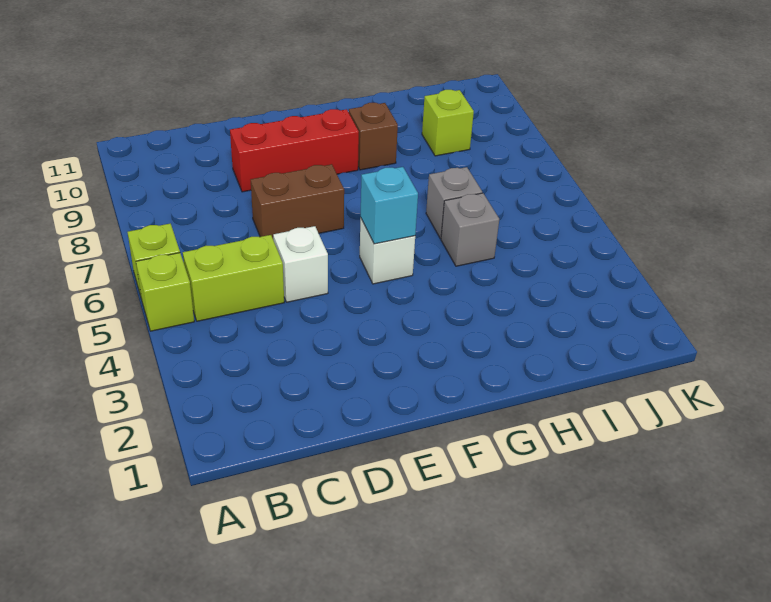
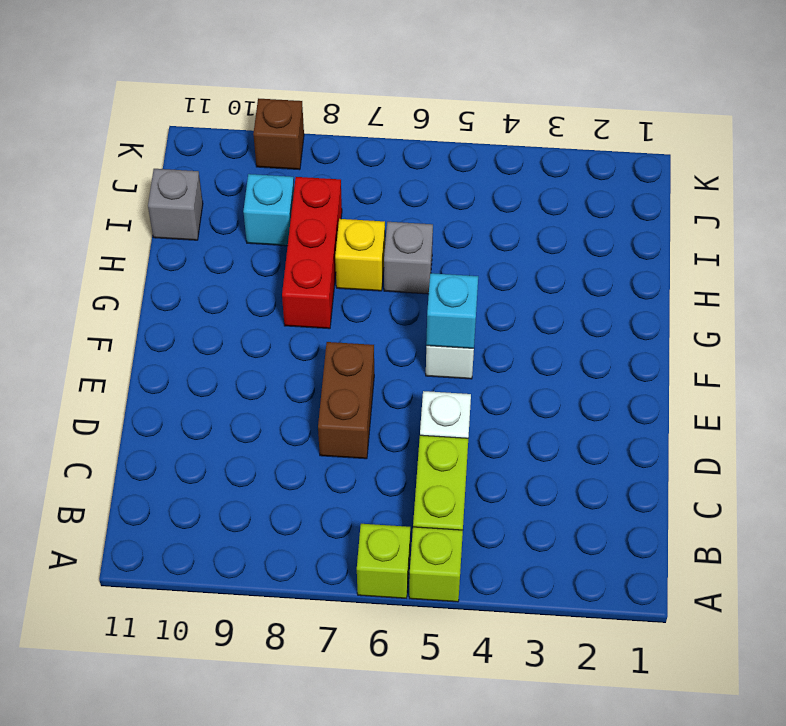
red 1x3 brick [230,109,359,192] -> red 1x3 brick moved to [282,177,342,329]
brown 1x1 brick [349,103,398,170] -> brown 1x1 brick moved to [253,98,304,170]
grey 1x1 brick [441,193,499,266] -> grey 1x1 brick moved to [148,169,203,240]
none -> yellow 1x1 brick [335,219,385,291]
lime 1x1 brick [422,90,474,156] -> cyan 1x1 brick [243,174,294,246]

